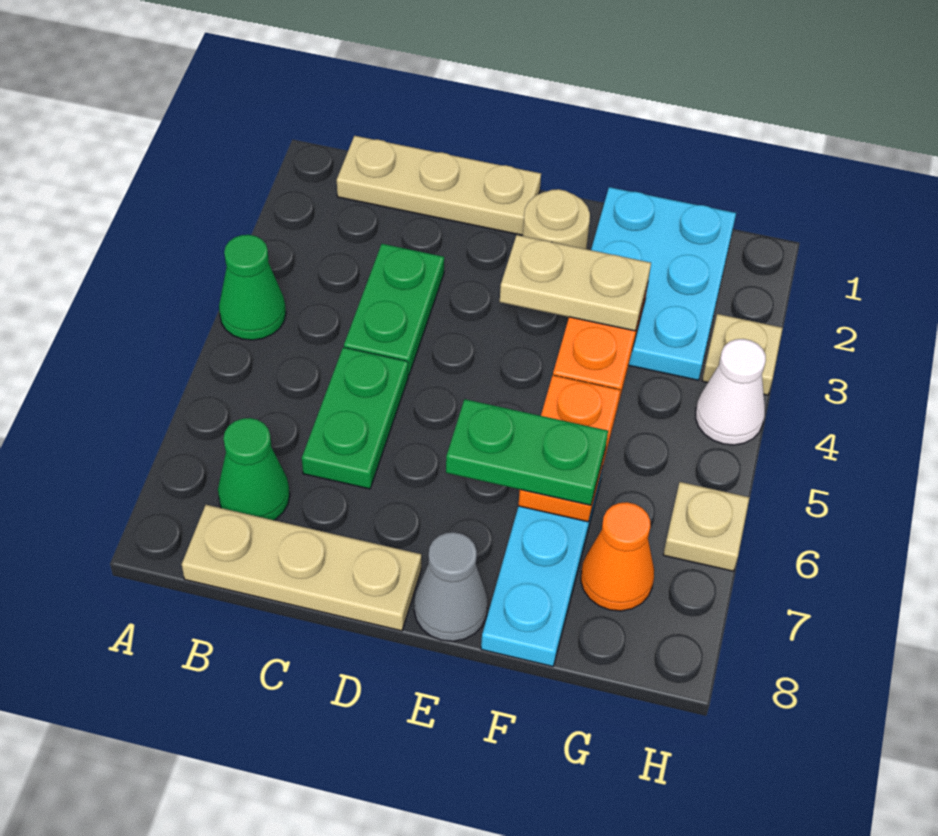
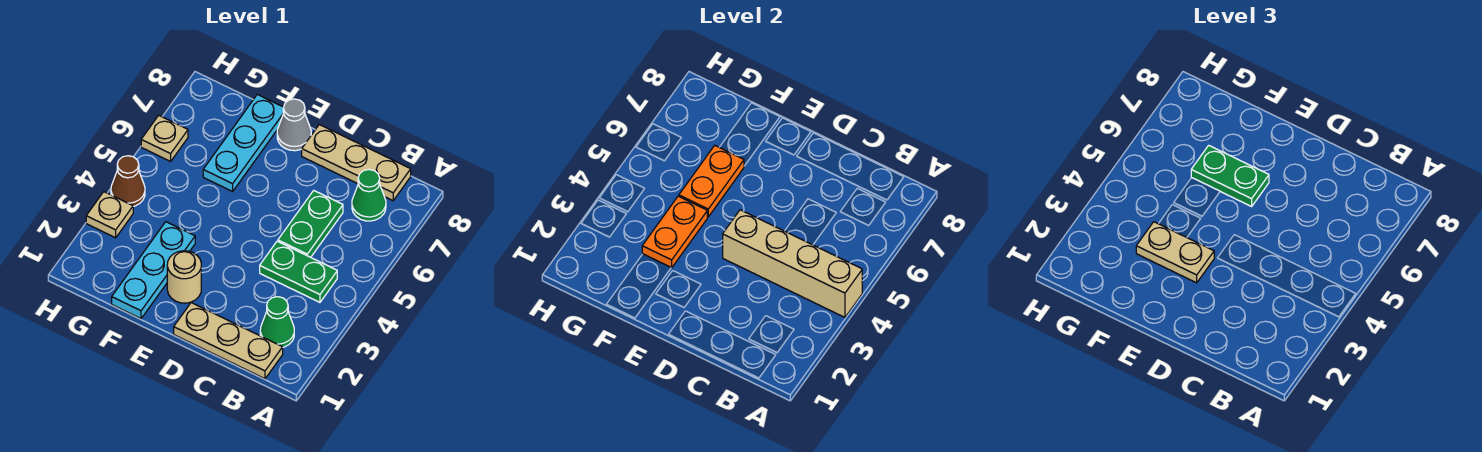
green 1x1 cone [219,235,286,340] -> green 1x1 cone moved to [260,297,294,347]
none -> tan 1x4 brick [723,210,862,317]
green 1x2 plate [344,244,444,375] -> green 1x2 plate turned to [260,241,337,302]
cyan 2x3 plate [591,187,736,380] -> cyan 1x3 plate [112,222,195,319]
orange 1x1 cone [581,502,654,611] -> none
white 1x1 cone [695,339,766,445] -> brown 1x1 cone [111,156,145,206]

